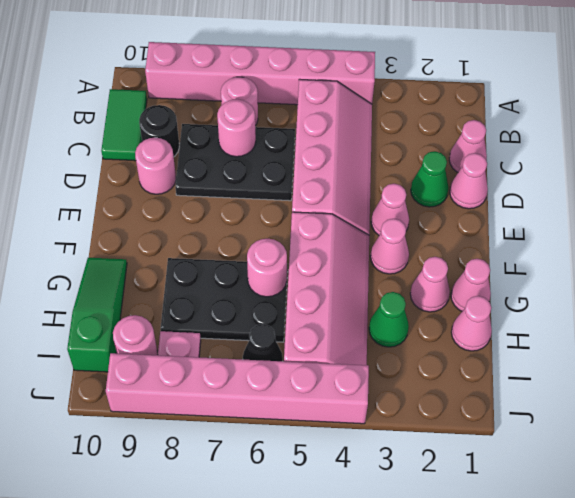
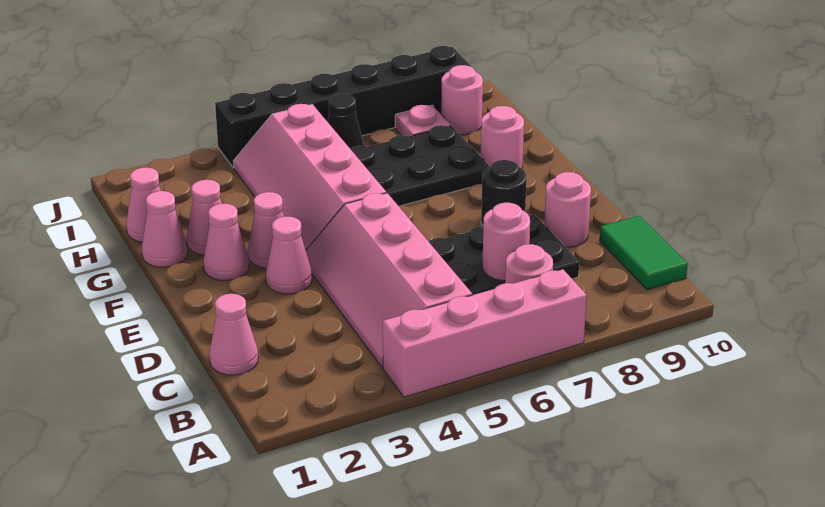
pink 1x6 brick [145,42,375,105] -> pink 1x4 brick [383,269,587,397]
black 1x1 round brick [139,105,179,156] -> black 1x1 round brick moved to [481,160,527,226]
pink 1x1 cone [450,153,488,209] -> pink 1x1 cone moved to [203,204,249,280]
green 1x1 cone [411,151,449,207] -> none
pink 1x1 round brick [247,239,287,297] -> pink 1x1 round brick moved to [481,106,524,169]
green 1x3 slope [67,258,127,372] -> none
green 1x1 cone [369,292,409,347] -> none
pink 1x6 brick [106,353,369,424] -> black 1x6 brick [215,46,471,168]

